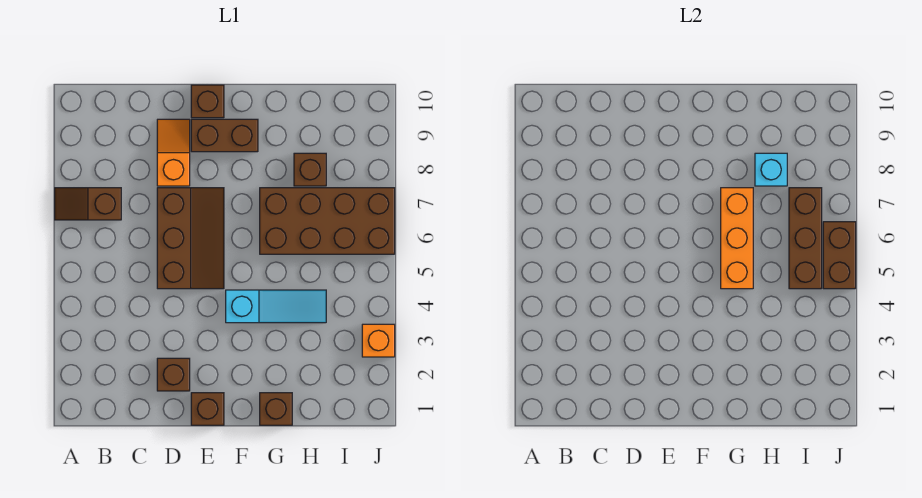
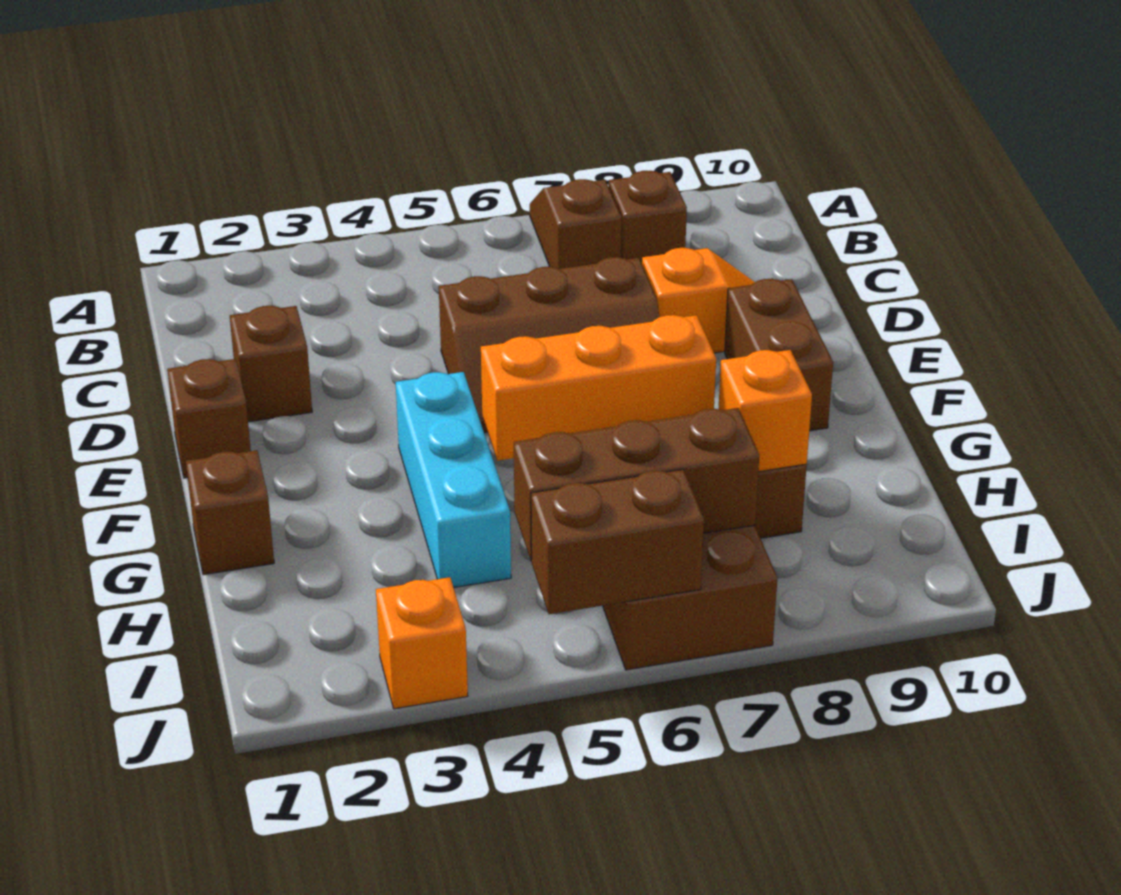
brown 1x1 brick [191,85,224,118] -> brown 1x1 brick moved to [609,171,687,263]
cyan 1x3 slope [226,290,326,323] -> cyan 1x3 brick [396,372,511,588]
cyan 1x1 brick [755,153,787,186] -> orange 1x1 brick [719,350,812,472]

